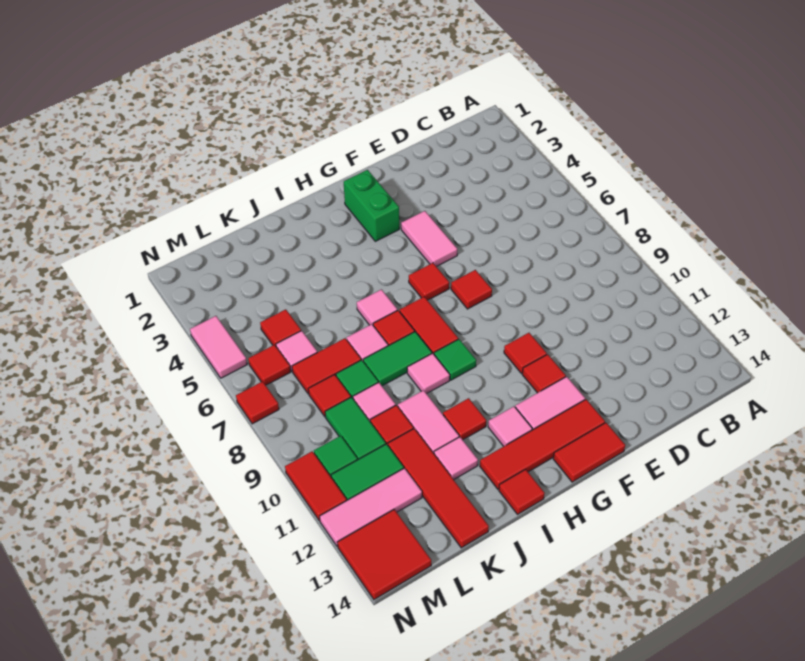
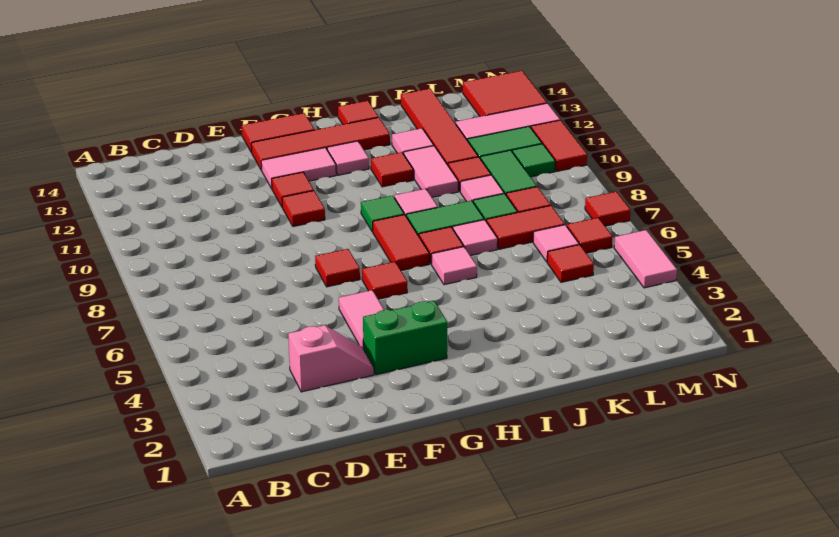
none -> pink 1x2 slope [288,325,374,392]
green 1x2 brick [344,170,399,241] -> green 1x2 brick turned to [363,301,447,375]

